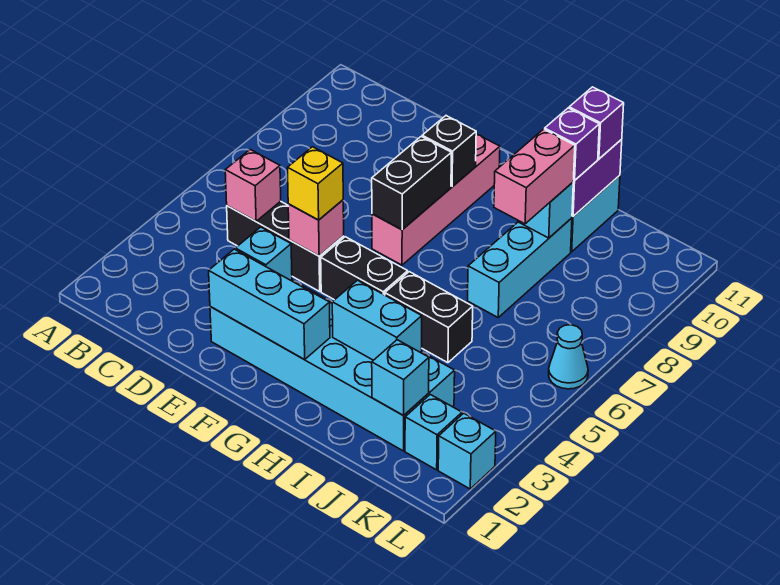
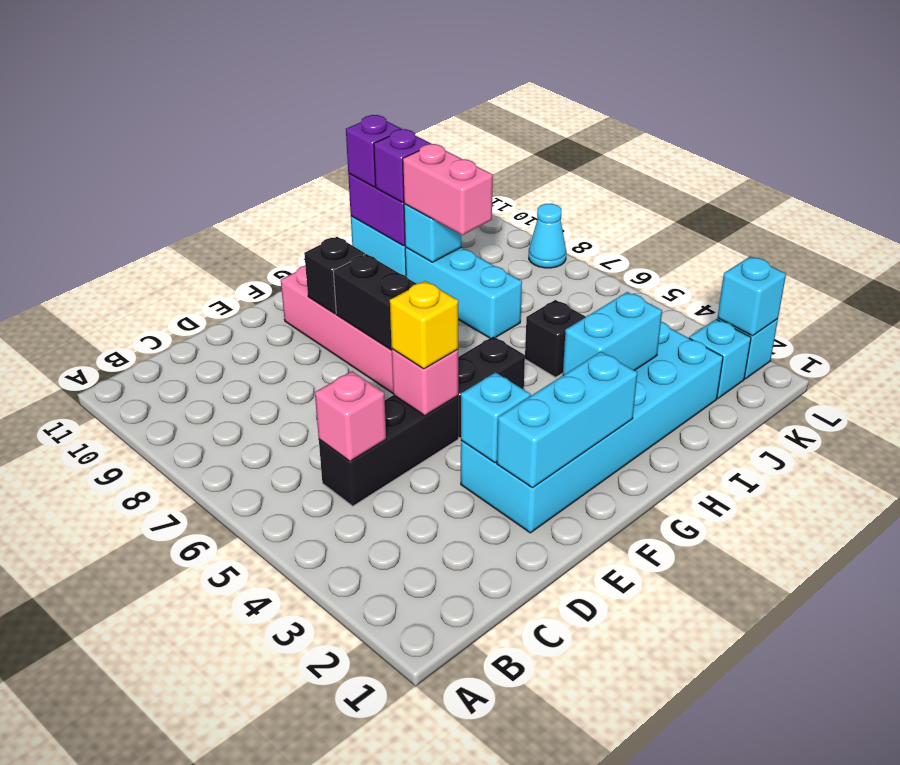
black 1x2 brick [385,272,473,363] -> black 1x1 brick [525,300,586,377]
cyan 1x1 brick [372,340,429,416] -> cyan 1x1 brick moved to [718,257,786,336]
cyan 1x1 cone [549,325,588,389] -> cyan 1x1 cone moved to [529,204,566,268]

